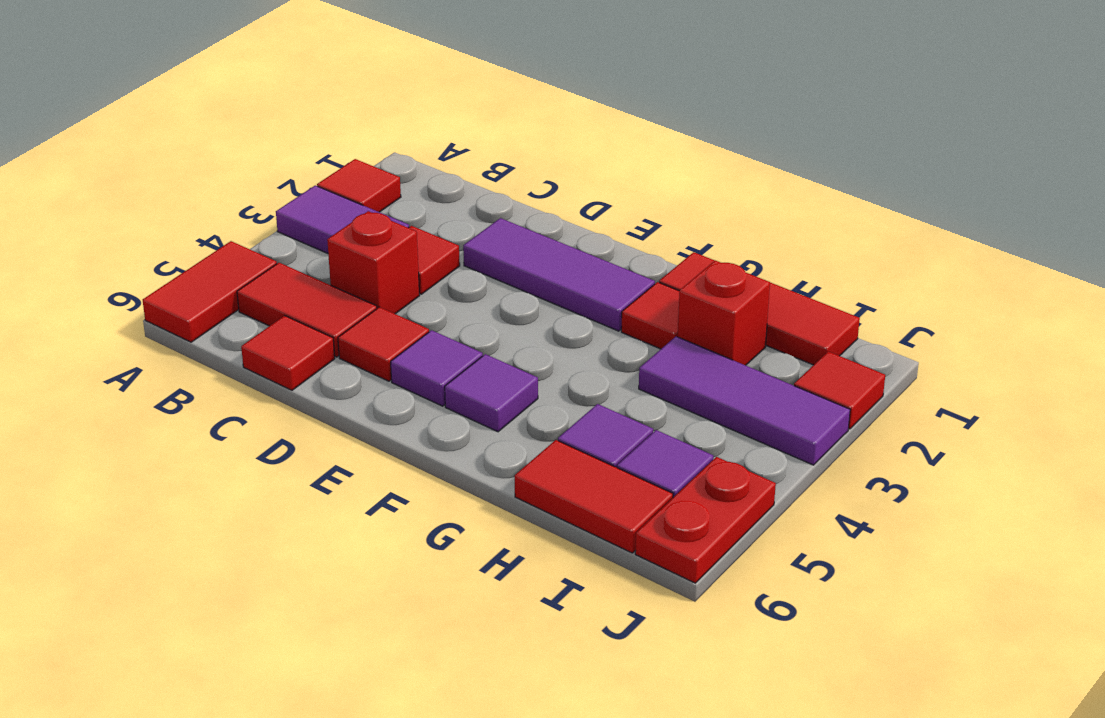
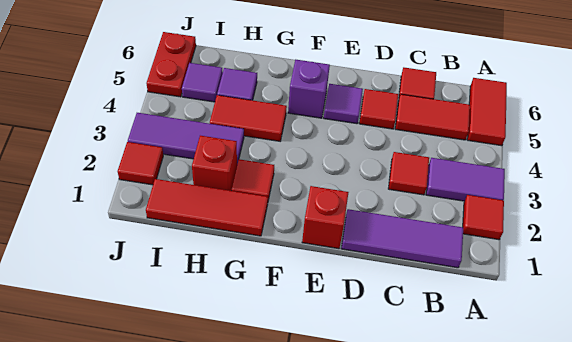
red 1x1 brick [327,211,420,314] -> red 1x1 brick moved to [302,186,349,249]
purple 1x3 tile [463,218,655,331] -> purple 1x3 tile moved to [341,209,463,268]
purple 1x1 tile [445,354,538,432] -> purple 1x1 brick [288,59,330,118]
red 1x2 tile [515,440,673,553] -> red 1x2 tile moved to [210,95,287,141]

